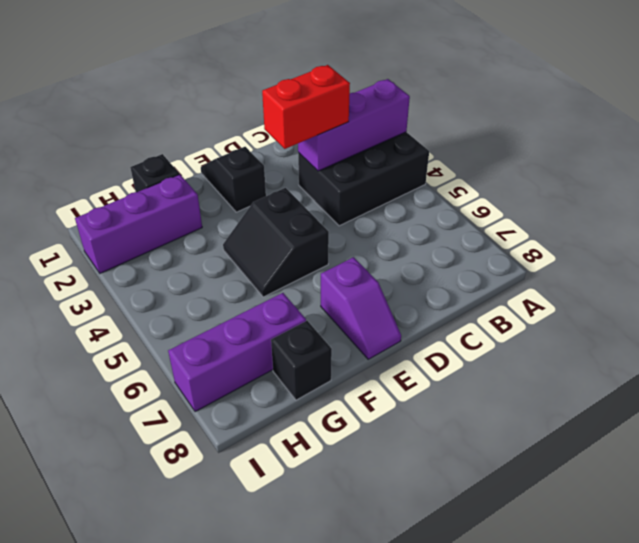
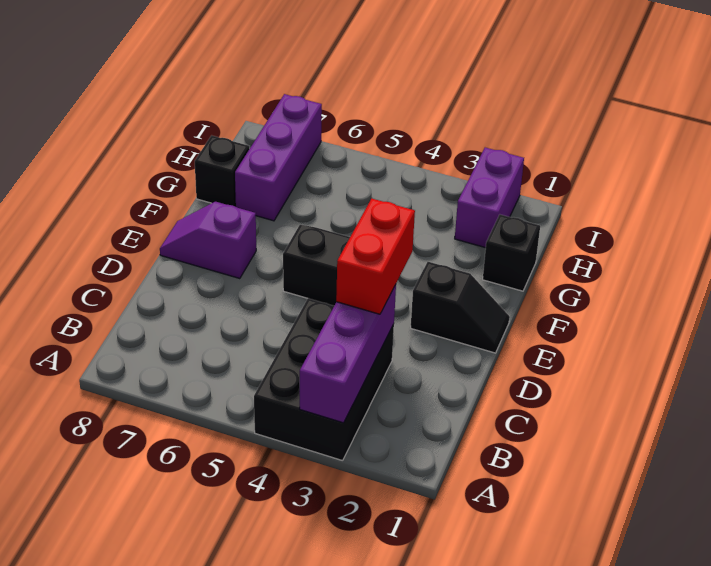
purple 1x3 brick [75,174,202,273] -> purple 1x2 brick [455,148,524,248]

